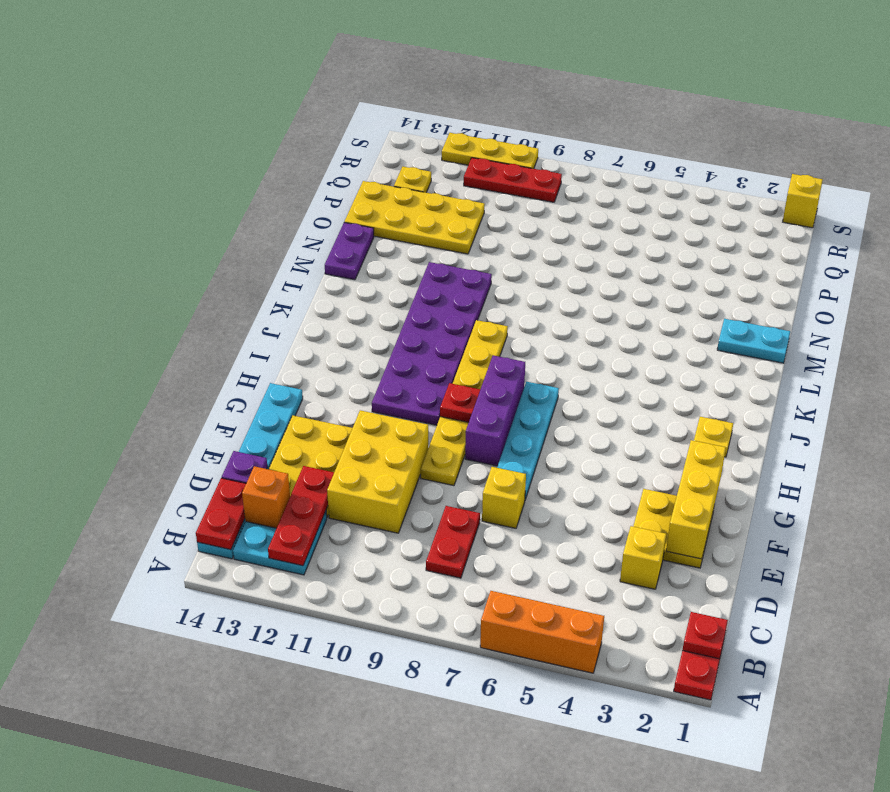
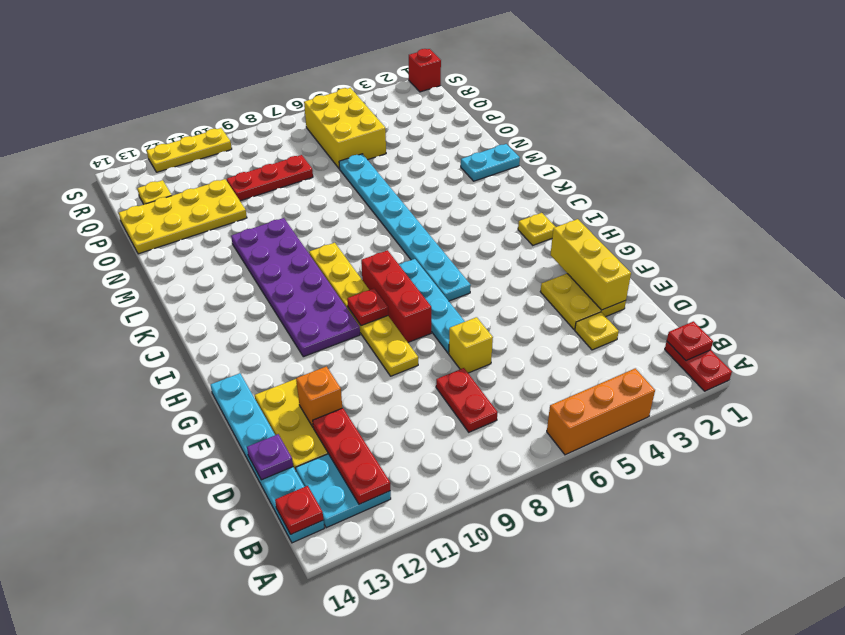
red 1x2 plate [196,478,246,550] -> red 1x1 plate [275,486,323,534]
orange 1x1 brick [242,466,290,528] -> orange 1x1 brick moved to [296,366,342,427]
yellow 1x1 brick [620,526,666,589] -> yellow 1x1 plate [575,312,619,350]
yellow 2x3 brick [327,410,428,533] -> yellow 2x3 brick moved to [304,88,386,169]
purple 1x3 brick [465,355,525,466] -> red 1x3 brick [361,250,431,342]
none -> cyan 1x8 plate [339,154,471,301]
purple 1x2 plate [325,223,374,280] -> none
red 1x3 plate [464,158,562,202] -> red 1x3 plate moved to [227,155,313,201]
yellow 1x1 brick [783,174,823,228] -> red 1x1 brick [409,49,441,92]

